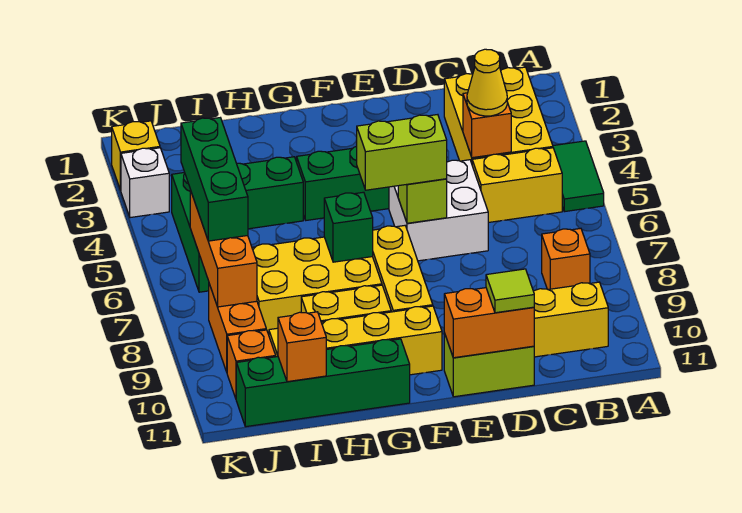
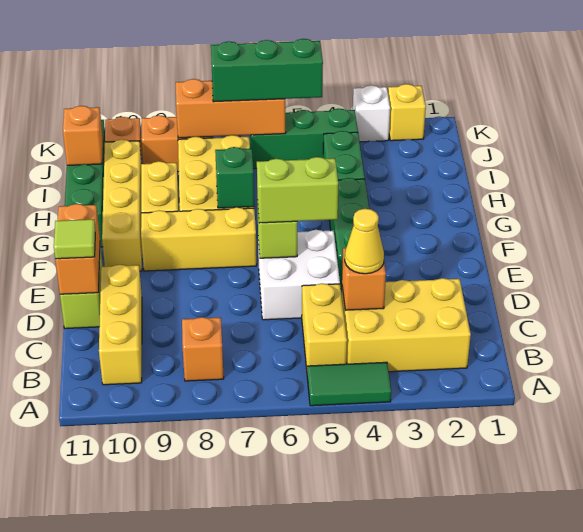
lime 1x2 brick [357,115,447,190] -> lime 1x2 brick turned to [257,157,338,223]

